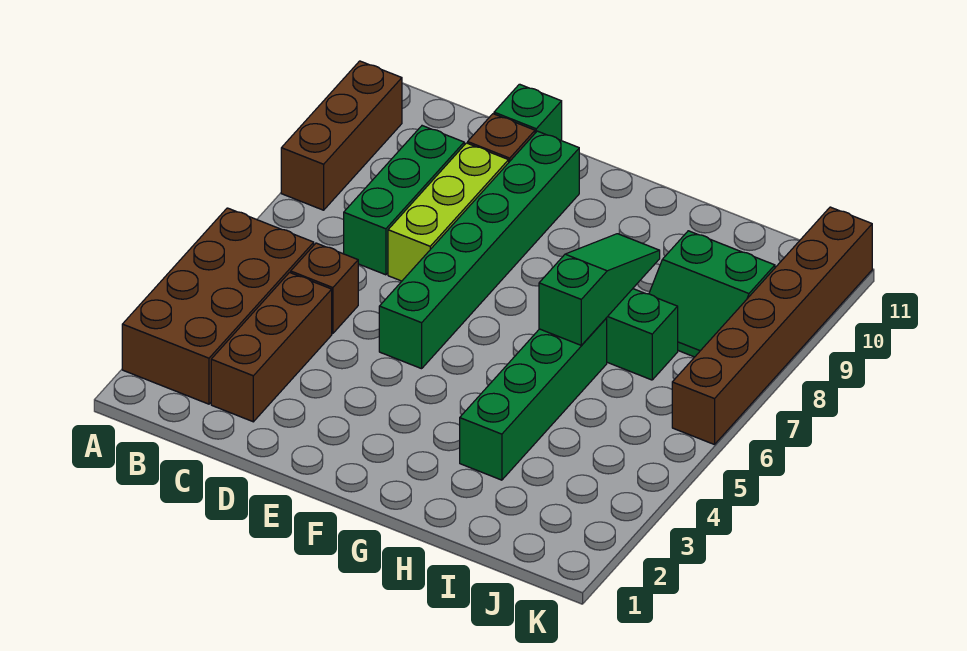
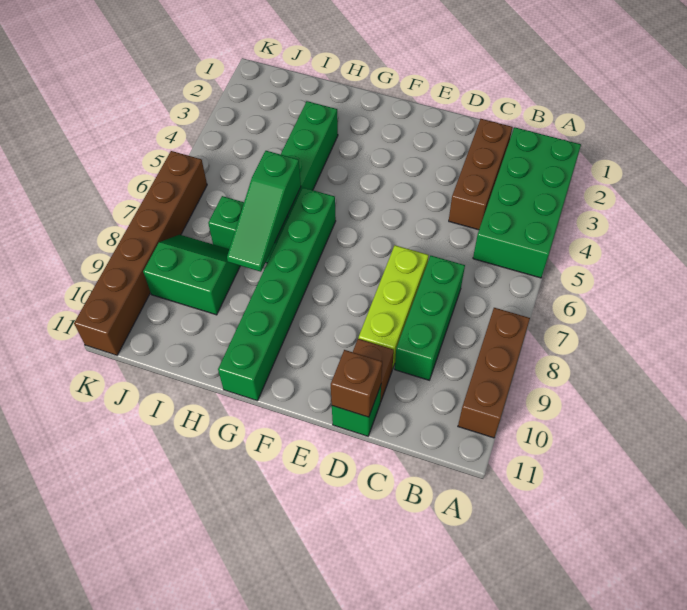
brown 2x4 brick [122,208,314,404] -> green 2x4 brick [473,127,581,278]
brown 1x1 brick [291,243,358,334] -> brown 1x1 brick moved to [331,350,382,417]
green 1x6 brick [379,131,579,369] -> green 1x6 brick moved to [218,188,336,401]

